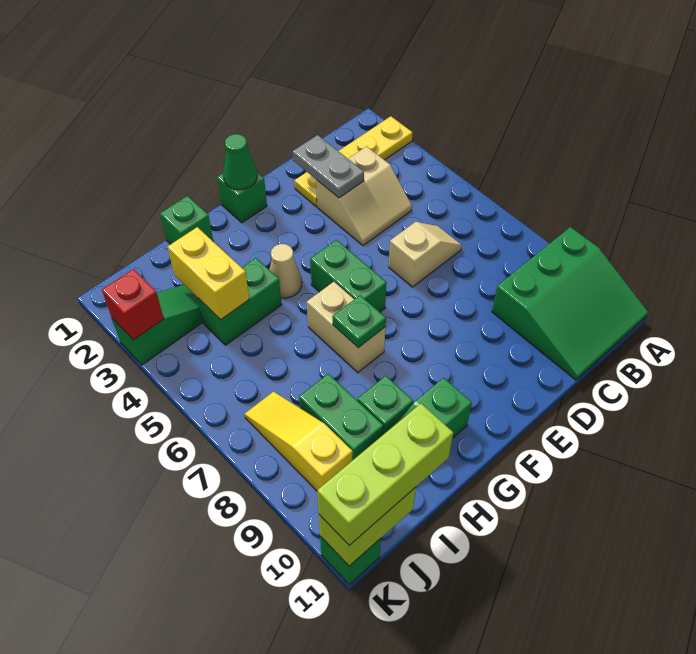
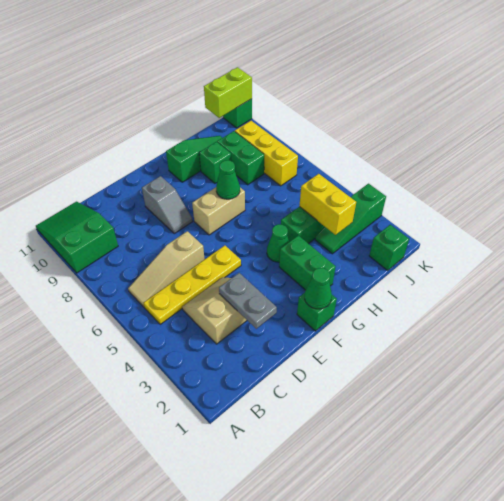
yellow 1x4 plate [295,116,413,207] -> yellow 1x4 plate moved to [144,246,241,324]
green 3x3 slope [492,227,648,380] -> green 2x3 slope [36,202,118,273]
tan 1x2 slope [389,222,462,287] -> tan 1x3 slope [128,231,205,307]
none -> grey 1x2 slope [142,176,193,234]
green 1x2 brick [310,240,387,312] -> green 1x2 brick moved to [279,235,336,290]
tan 1x1 cone [269,244,302,298] -> green 1x1 cone [267,224,289,262]
tan 1x2 brick [307,282,386,373] -> tan 1x2 brick turned to [192,187,245,235]
green 1x1 plate [332,295,386,348] -> green 1x1 cone [216,160,240,199]
green 1x1 brick [160,196,213,244] -> green 1x1 brick moved to [369,225,409,271]
lime 1x3 brick [317,404,453,545] -> none
yellow 1x3 slope [245,392,353,491] -> yellow 1x3 brick [235,121,298,186]
red 1x1 brick [102,269,164,340] -> none

